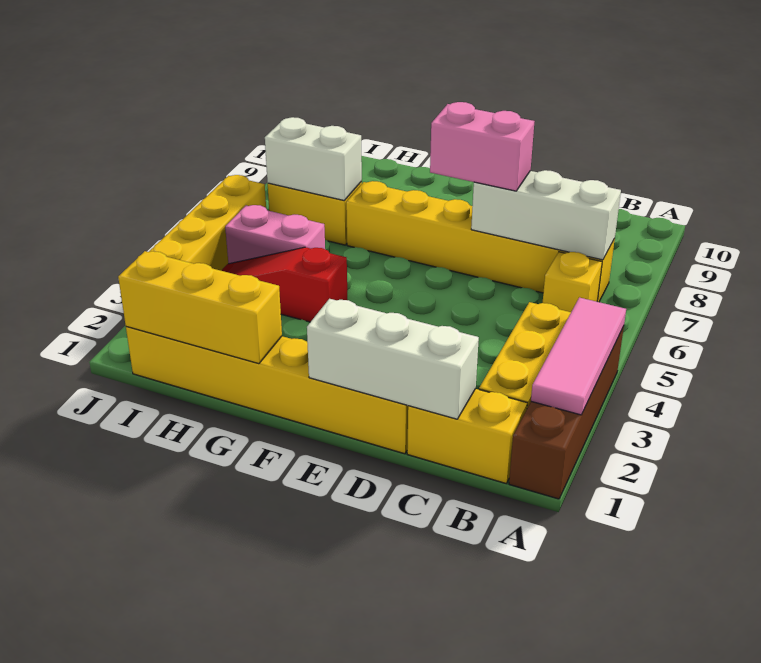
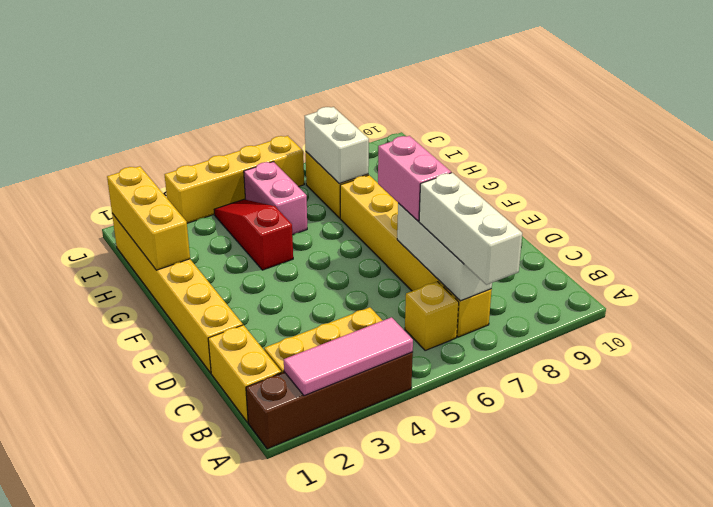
white 1x3 brick [307,299,479,419] -> white 1x3 brick moved to [419,173,522,285]

